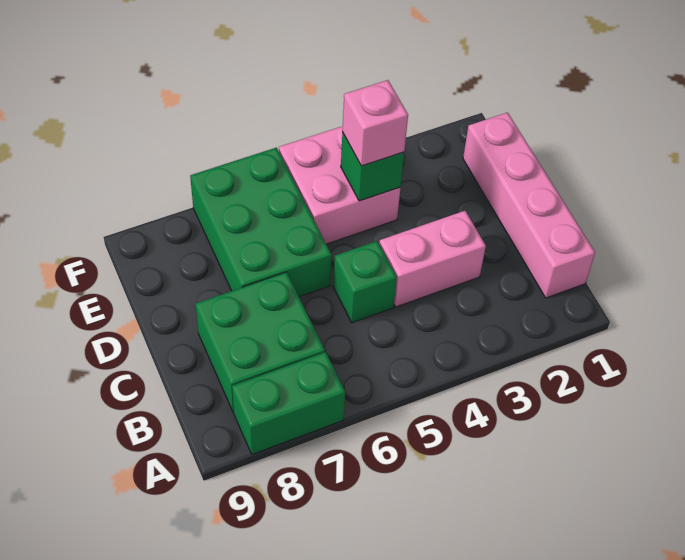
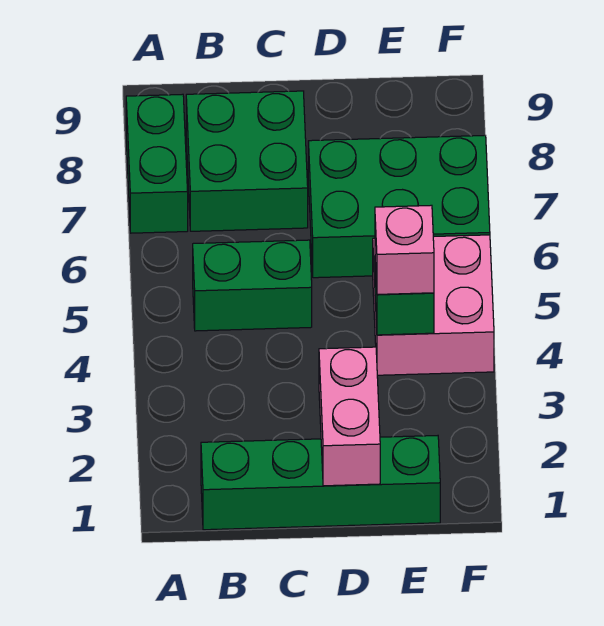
pink 1x4 brick [463,113,595,298] -> green 1x4 brick [201,436,440,530]
pink 1x2 brick [379,211,486,307] -> pink 1x2 brick moved to [319,347,380,486]
green 1x1 brick [333,241,397,323] -> green 1x2 brick [193,240,312,331]

